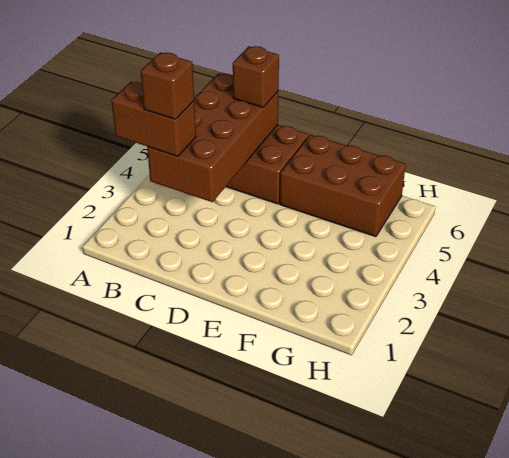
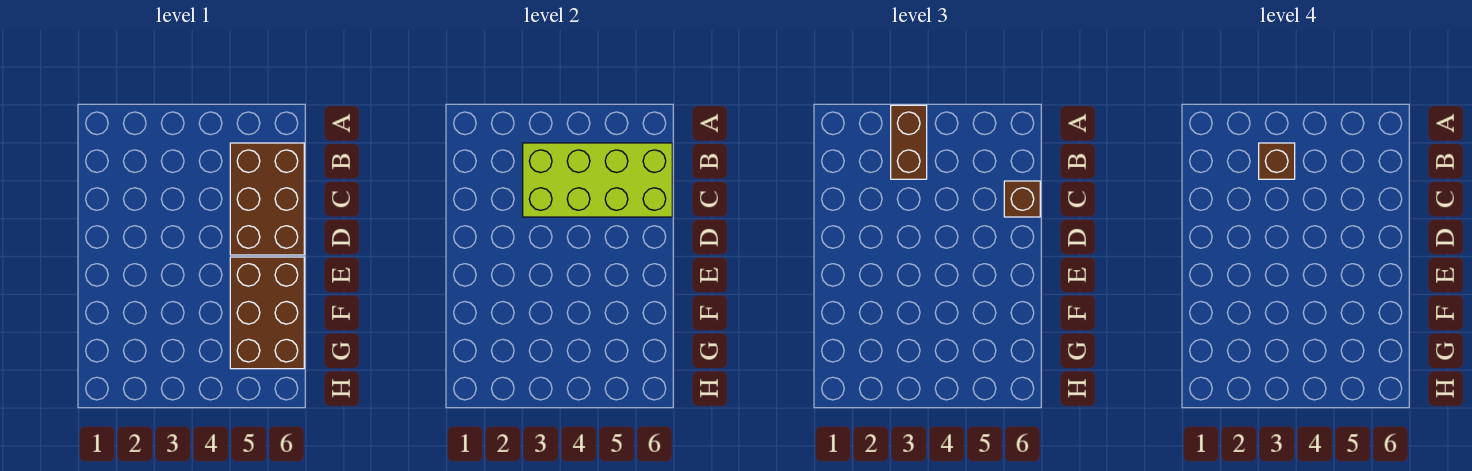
brown 2x4 brick [147,73,278,202] -> lime 2x4 brick [523,143,672,217]

